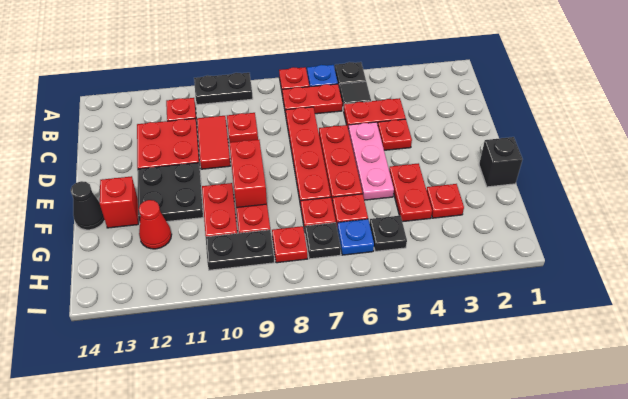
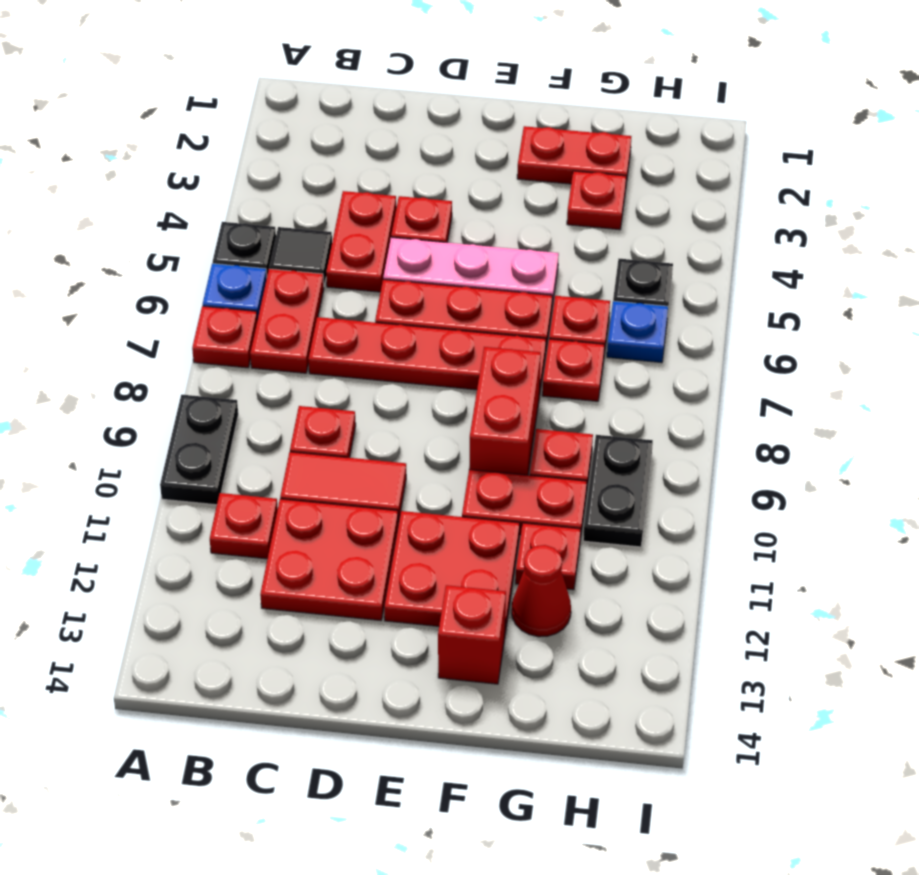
red 1x2 brick [229,140,267,207] -> red 1x2 brick turned to [469,347,541,475]
black 2x2 plate [137,163,203,223] -> red 2x2 plate [384,511,520,633]
black 1x1 brick [479,137,522,187] -> none
red 1x2 plate [389,163,432,222] -> red 1x2 plate moved to [517,126,631,184]
black 1x1 cone [71,181,105,230] -> none
black 1x1 plate [305,223,341,259] -> none
red 1x1 plate [272,226,308,263] -> red 1x1 plate moved to [516,523,581,590]

